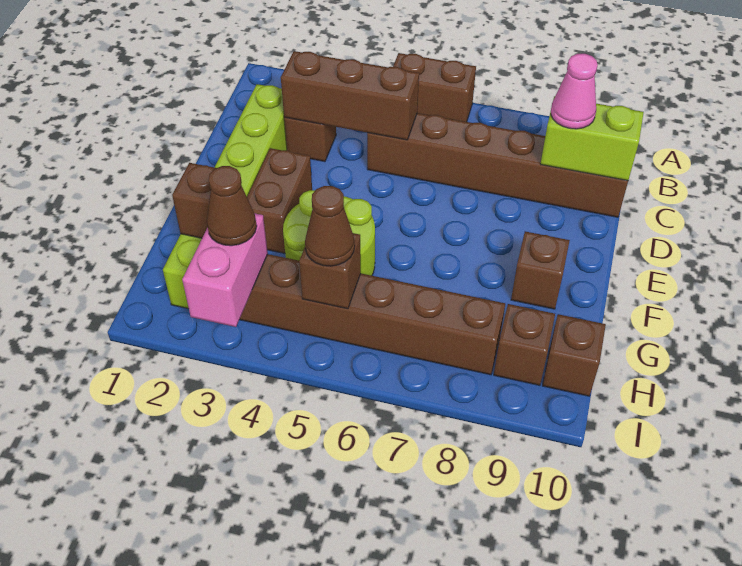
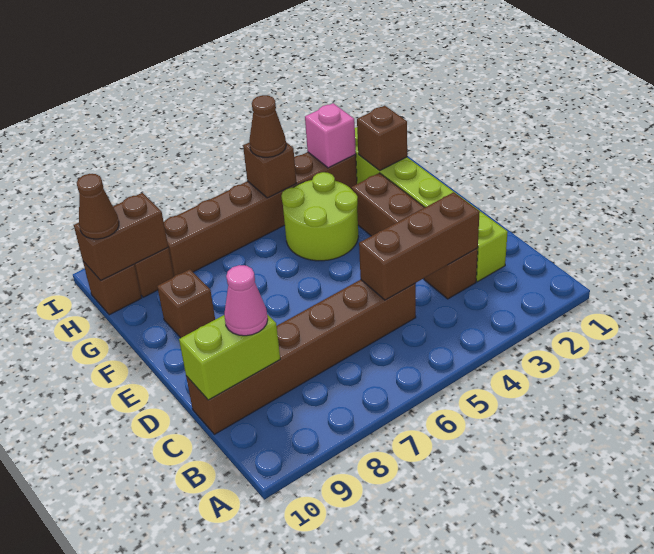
brown 1x2 brick [393,53,476,122] -> brown 1x2 brick moved to [74,193,168,280]
pink 1x2 brick [182,214,268,327] -> pink 1x1 brick [305,103,356,168]
brown 1x1 cone [207,166,257,246] -> brown 1x1 cone moved to [77,174,119,239]

